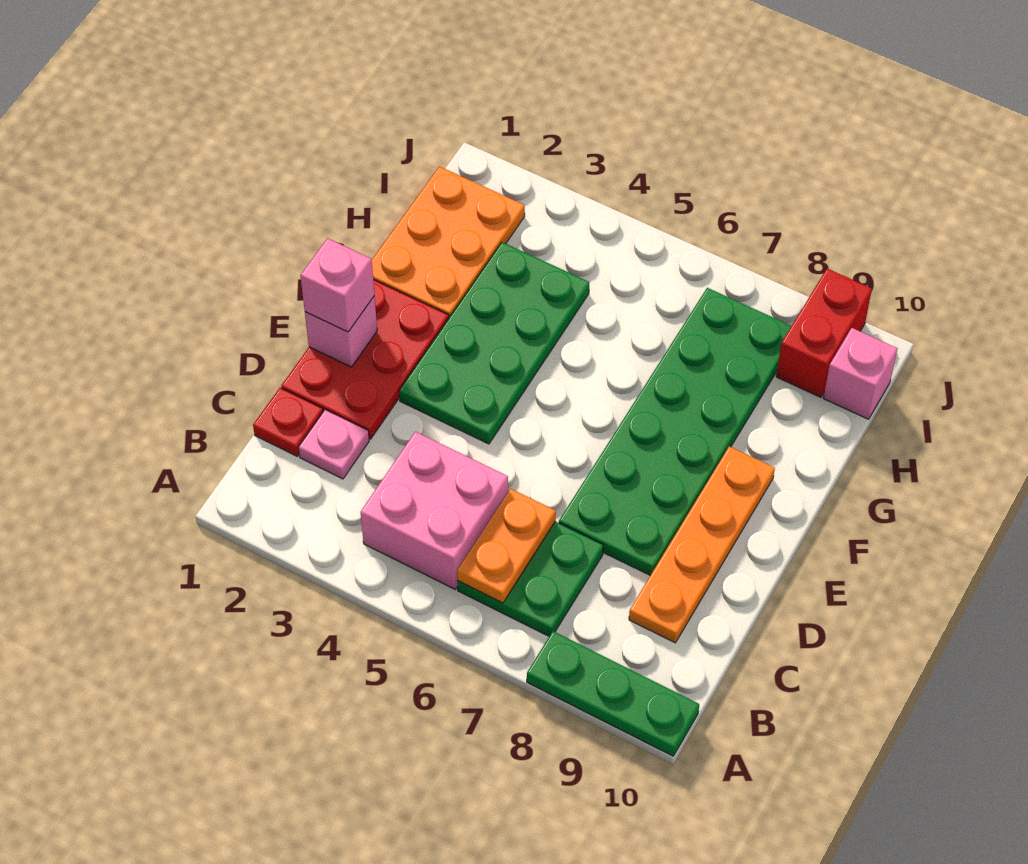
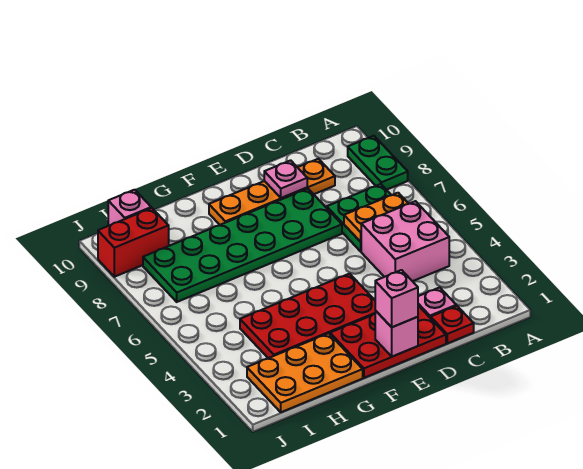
green 1x3 plate [527,631,699,756] -> green 1x2 plate [348,136,408,190]
none -> pink 1x1 plate [264,160,307,198]
green 2x4 plate [399,242,589,444] -> red 2x4 plate [240,274,375,358]

